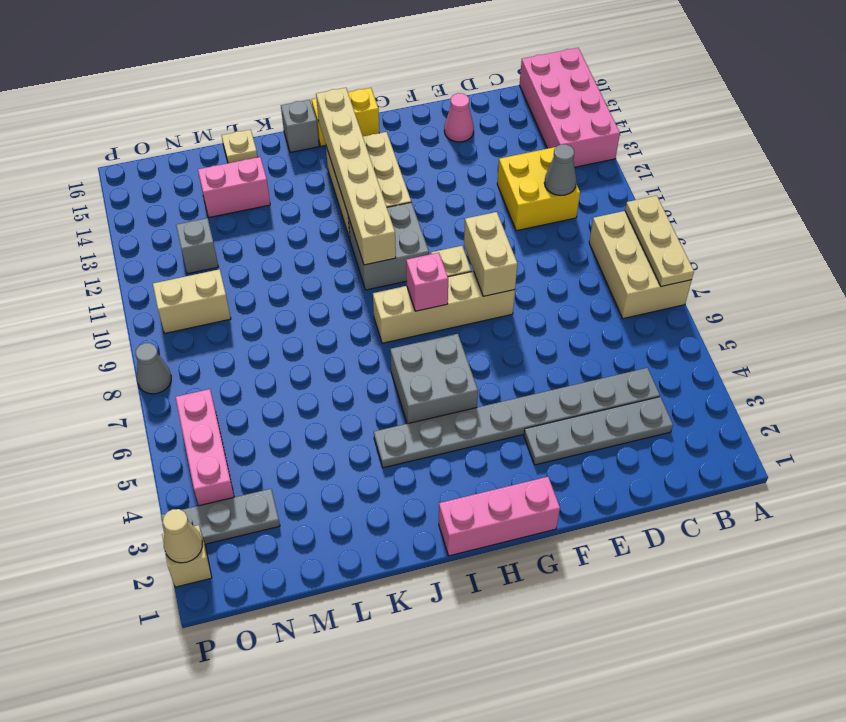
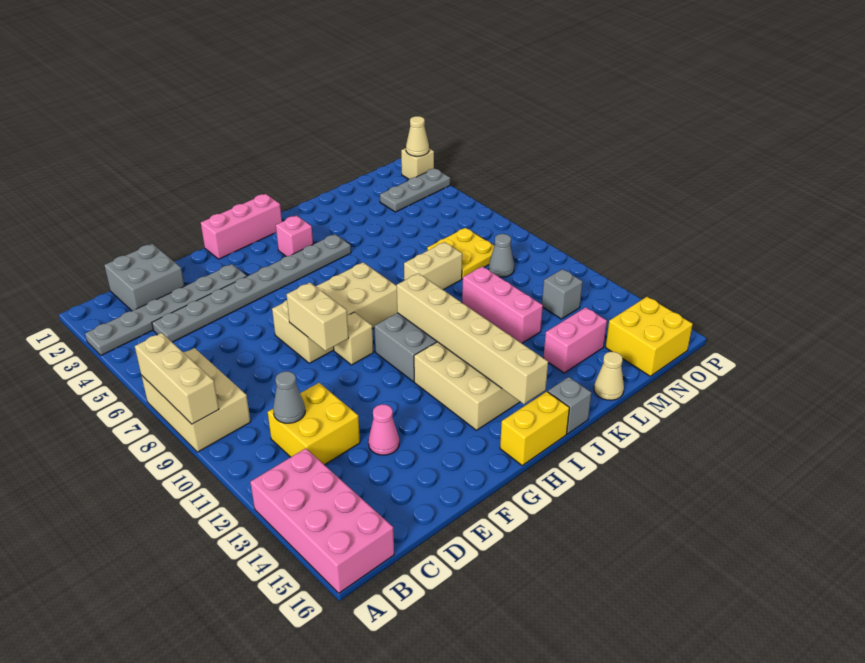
tan 1x3 plate [625,196,694,287] -> tan 1x3 brick [135,333,219,424]
grey 1x4 plate [524,397,673,465] -> grey 1x6 plate [85,264,247,355]
pink 1x1 cone [444,93,474,142] -> pink 1x1 cone moved to [368,404,399,455]
tan 1x4 brick [373,271,515,343] -> tan 2x4 brick [272,262,397,363]
grey 2x2 brick [390,334,478,424] -> grey 2x2 brick moved to [104,244,184,311]
pink 1x1 brick [406,253,448,311] -> pink 1x1 brick moved to [276,215,313,256]
tan 1x1 plate [222,129,258,163] -> tan 1x1 cone [594,352,624,400]
none -> yellow 2x2 plate [427,228,494,279]
tan 1x2 brick [153,269,231,333] -> tan 1x2 brick moved to [404,242,462,290]
none -> yellow 2x2 brick [606,297,693,376]
pink 1x3 brick [176,389,234,506] -> pink 1x3 brick moved to [462,266,543,343]
grey 1x1 cone [135,343,171,394] -> grey 1x1 cone moved to [489,234,514,277]

